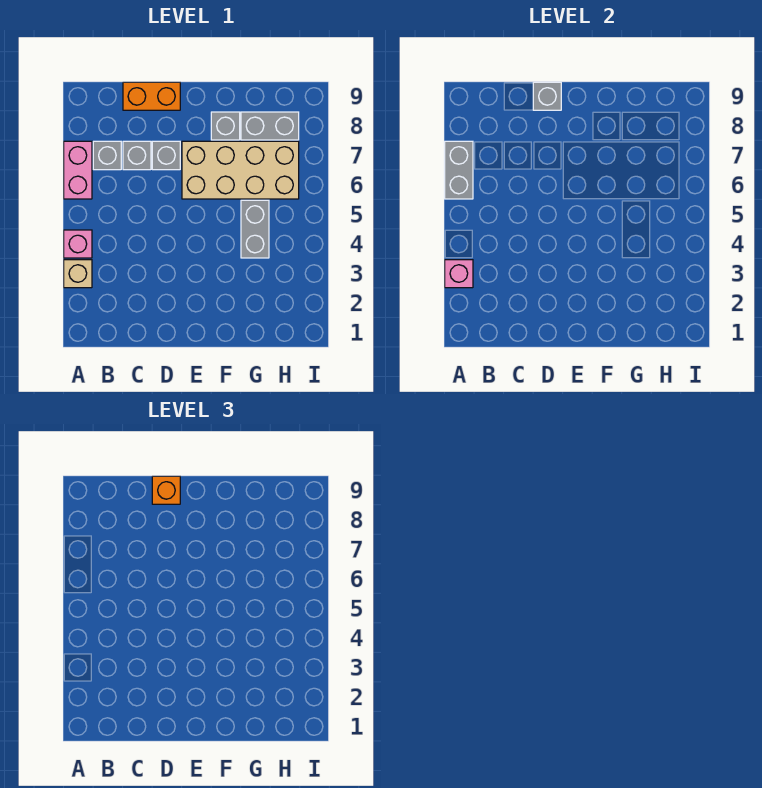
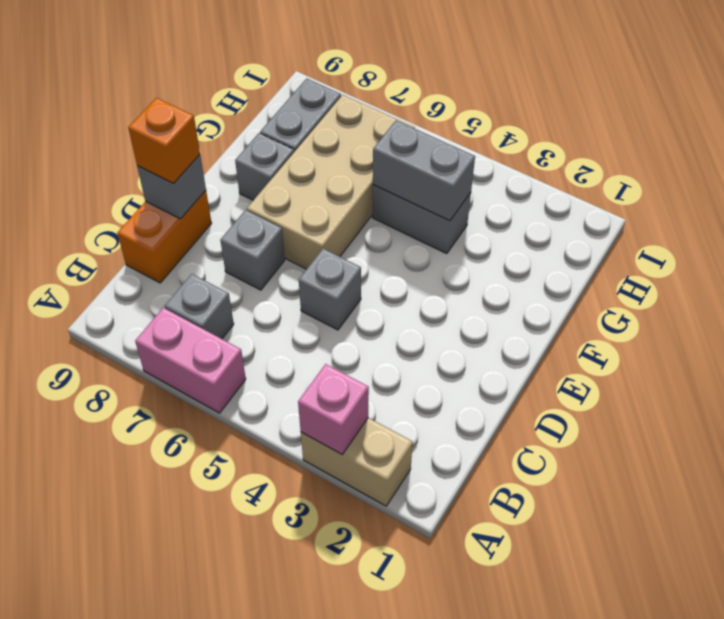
tan 1x1 brick [64,260,92,288] -> tan 1x2 brick [301,418,413,506]
pink 1x1 brick [64,230,92,258] -> none
grey 1x2 brick [445,141,473,199] -> grey 1x2 brick moved to [373,120,475,221]
grey 1x1 brick [123,141,151,170] -> grey 1x1 brick moved to [299,249,361,330]

